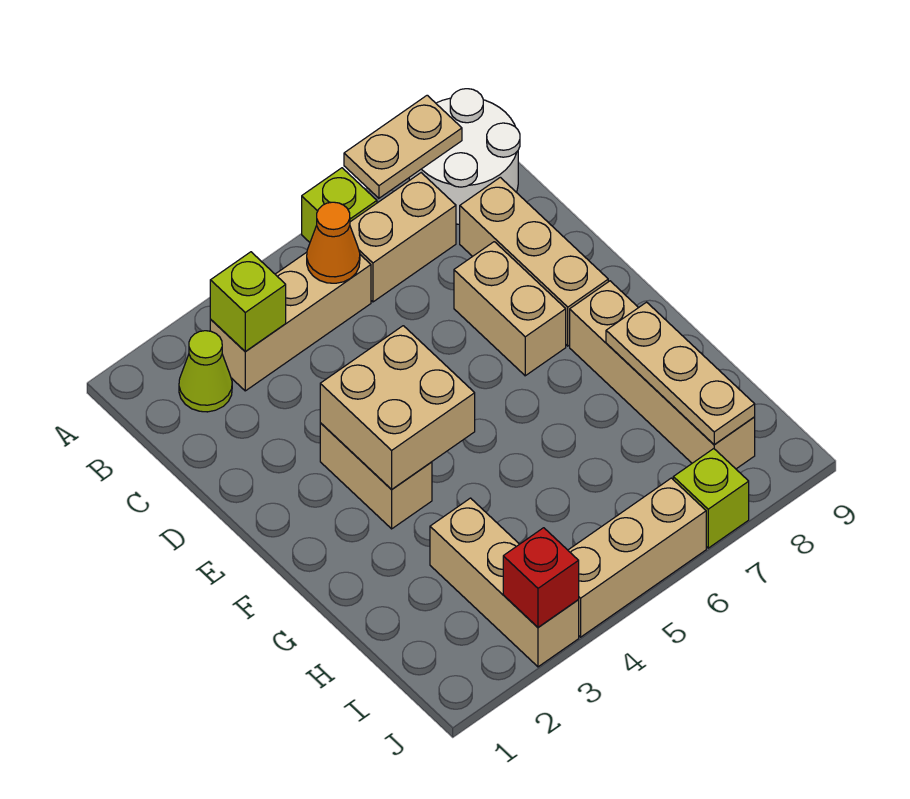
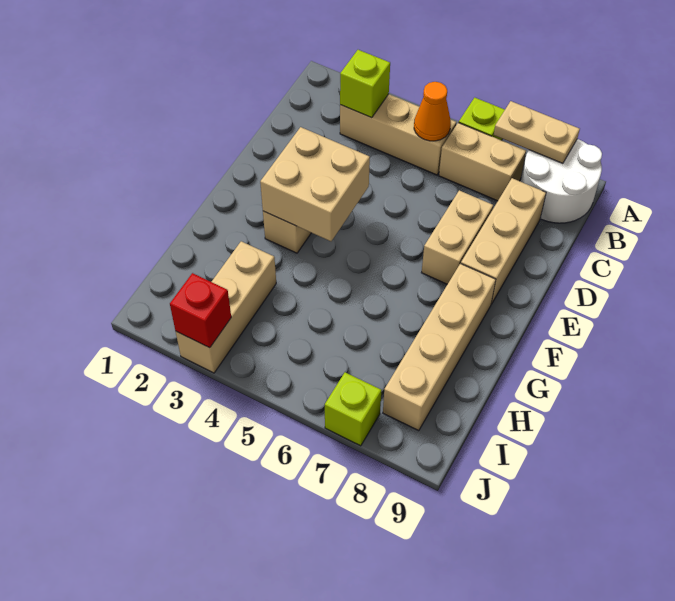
lime 1x1 cone [179,331,232,412] -> none
tan 1x3 plate [606,302,755,445] -> none
tan 1x3 brick [568,478,706,637] -> none

